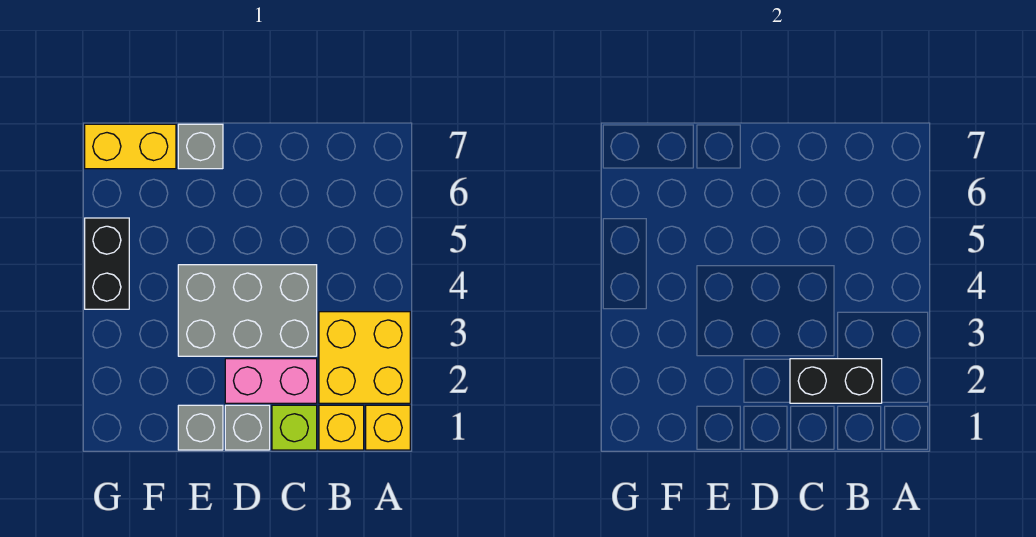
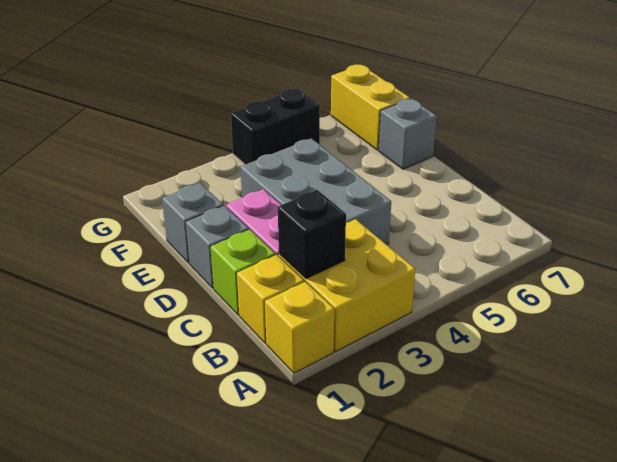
black 1x2 brick [790,359,882,403] -> black 1x1 brick [278,190,346,279]

